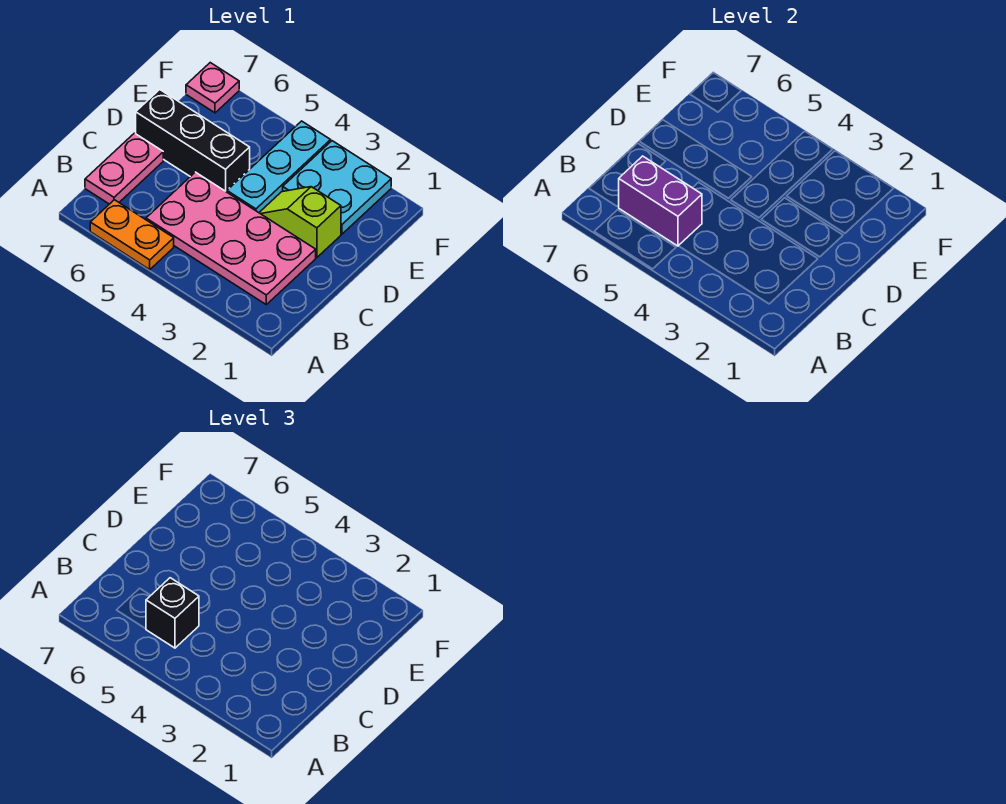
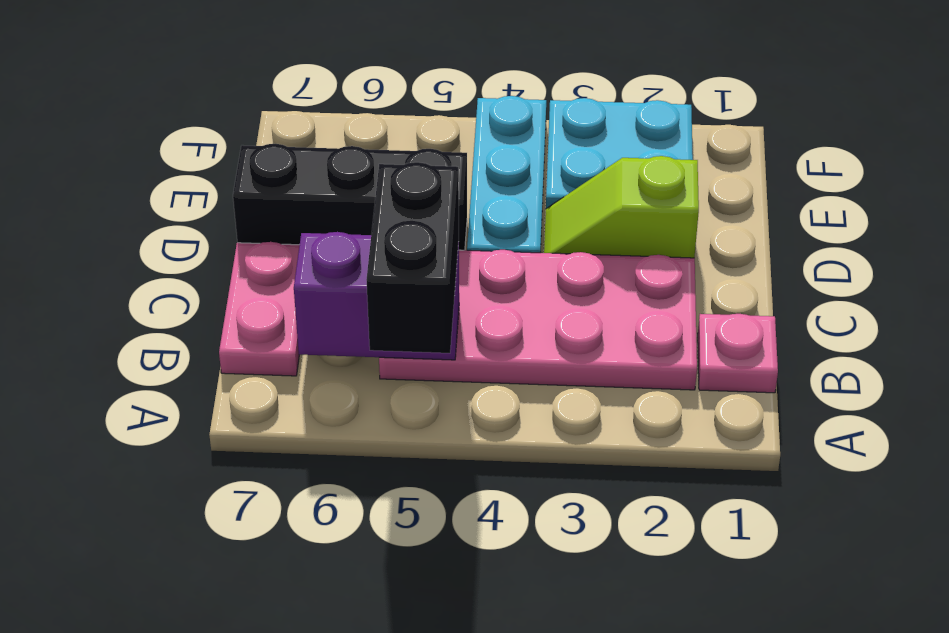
orange 1x2 plate [90,200,174,270] -> none
black 1x1 brick [146,578,199,648] -> black 1x2 brick [367,162,459,353]
pink 1x1 plate [186,63,239,113] -> pink 1x1 plate moved to [698,314,778,393]

